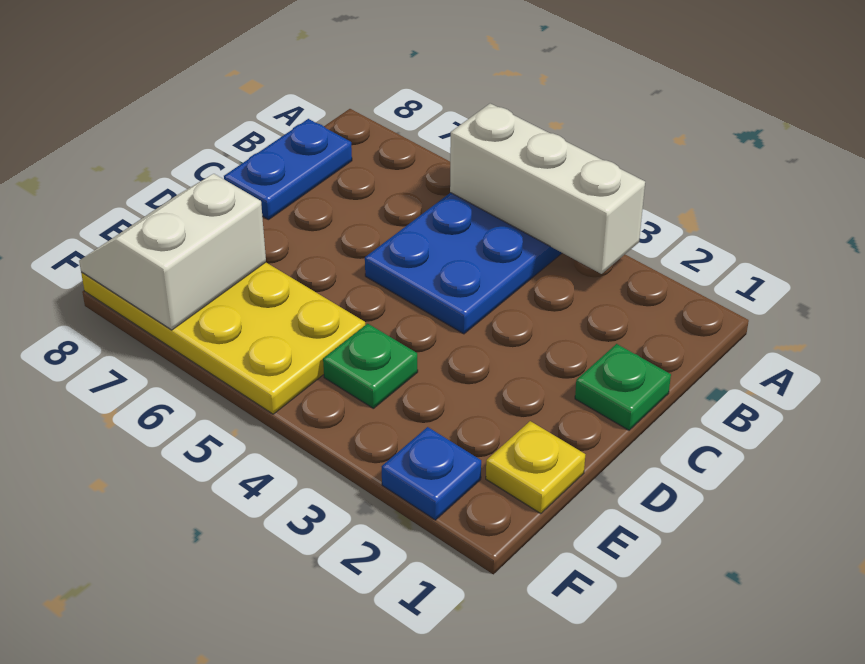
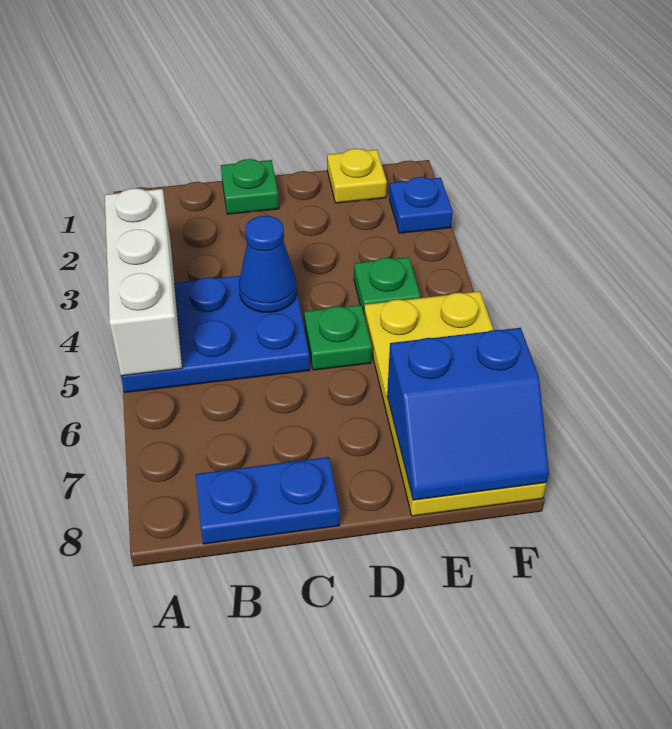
none -> blue 1x1 cone [239,216,297,312]
none -> green 1x1 plate [304,305,372,370]
white 2x2 slope [79,174,266,330] -> blue 2x2 slope [387,328,549,500]

